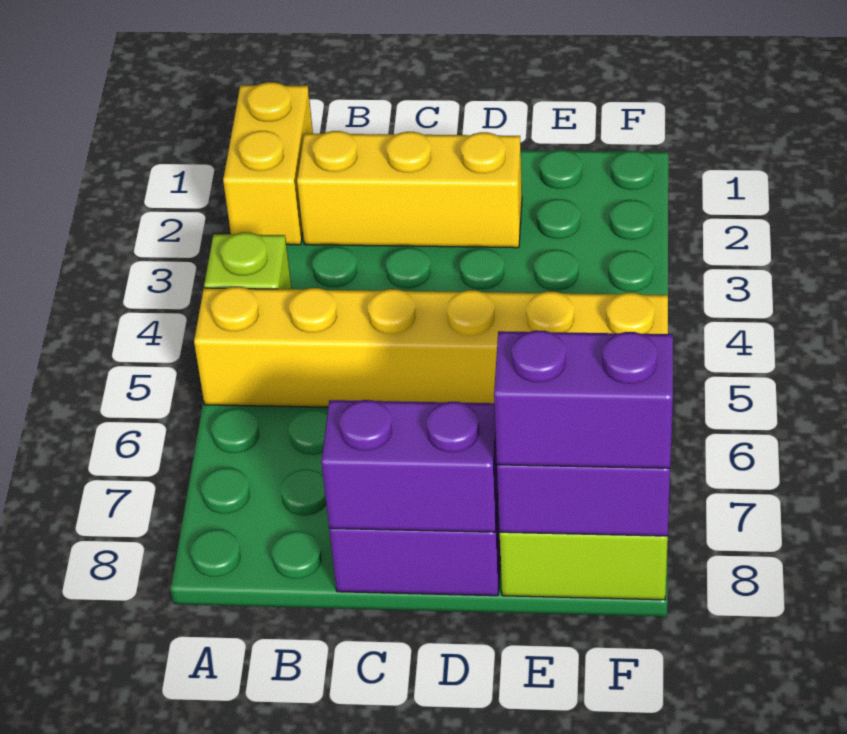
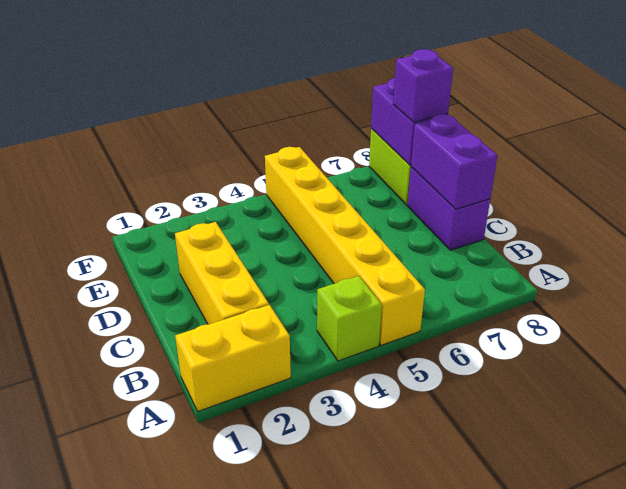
purple 1x2 brick [494,330,673,468] -> purple 1x1 brick [393,49,453,122]

